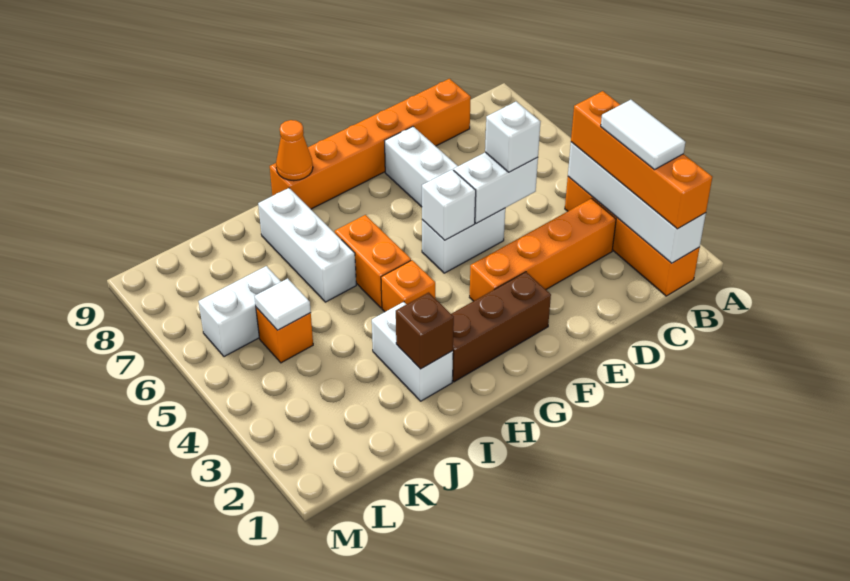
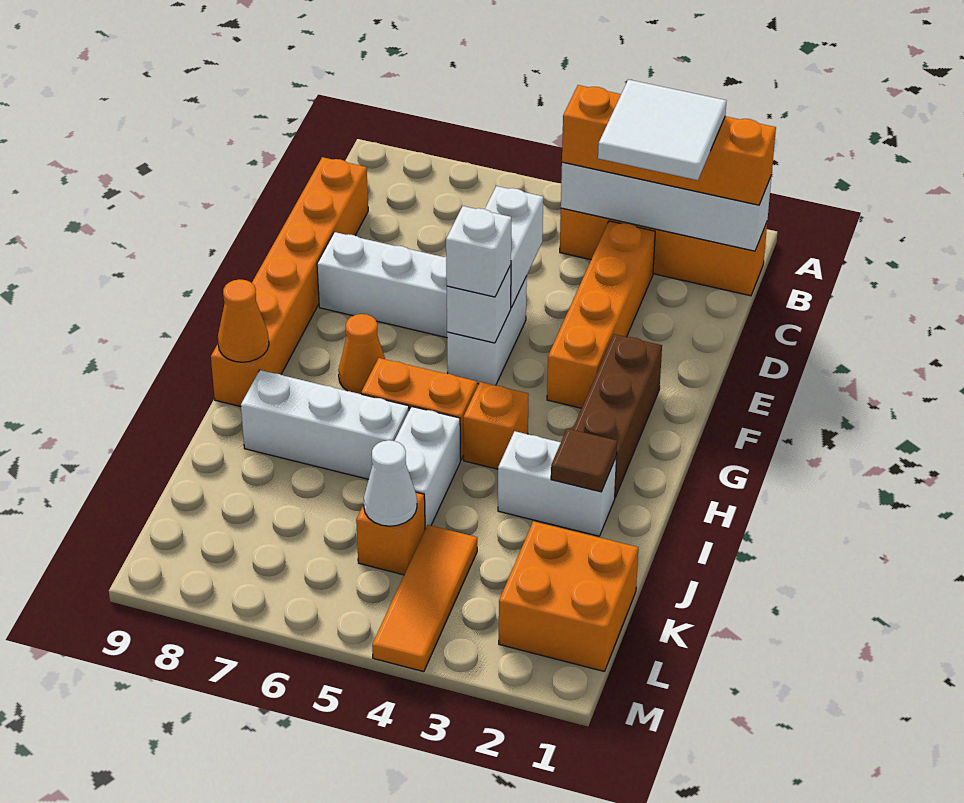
white 1x2 tile [601,100,685,170] -> white 2x2 tile [598,79,726,180]
white 1x1 brick [485,102,540,172] -> white 1x1 brick moved to [446,206,511,297]
none -> orange 1x1 cone [338,314,385,394]
brown 1x1 brick [396,292,454,369] -> brown 1x1 tile [551,429,617,492]
none -> orange 2x2 brick [499,521,638,671]
none -> orange 1x3 tile [372,525,477,672]
white 1x1 tile [255,278,311,330] -> white 1x1 cone [364,440,417,526]
white 1x2 brick [199,266,281,357] -> white 1x2 brick moved to [395,406,460,529]

